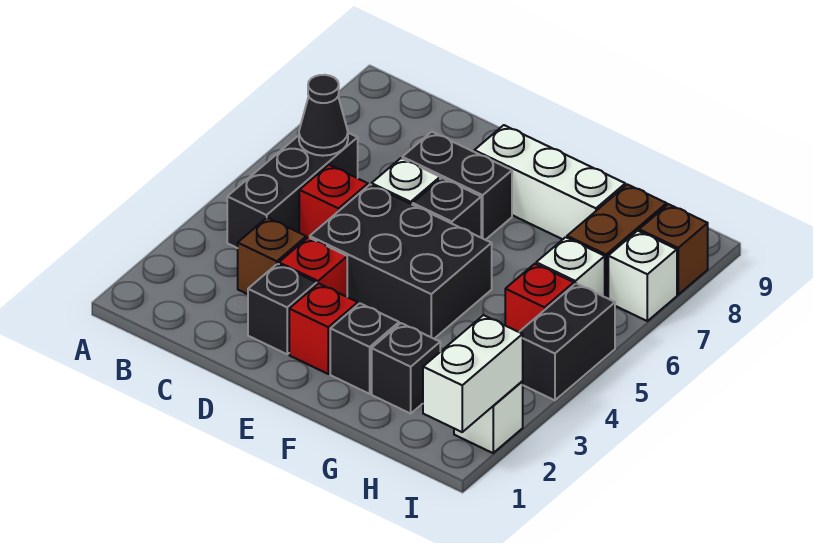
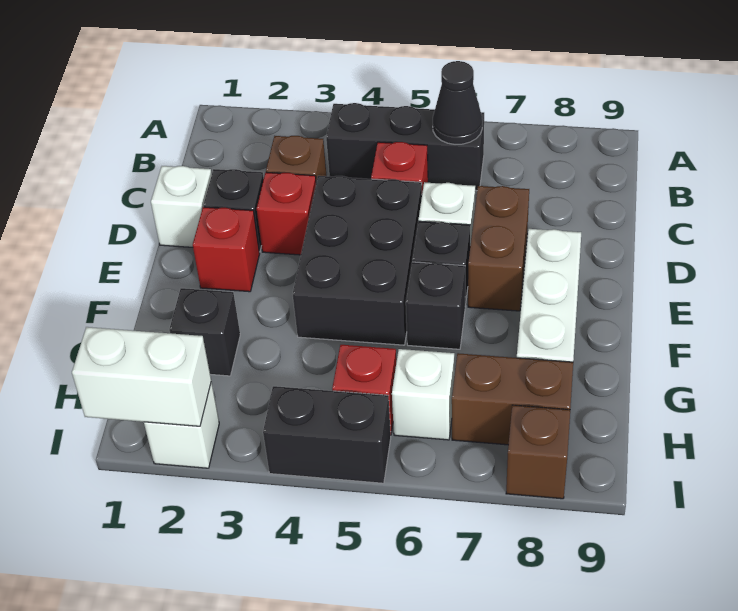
black 1x2 brick [402,132,512,240] -> brown 1x2 brick [468,186,529,311]
black 1x1 brick [330,303,399,394] -> black 1x1 brick moved to [406,262,465,349]
white 1x1 brick [608,231,677,321] -> white 1x1 brick moved to [151,166,212,247]

